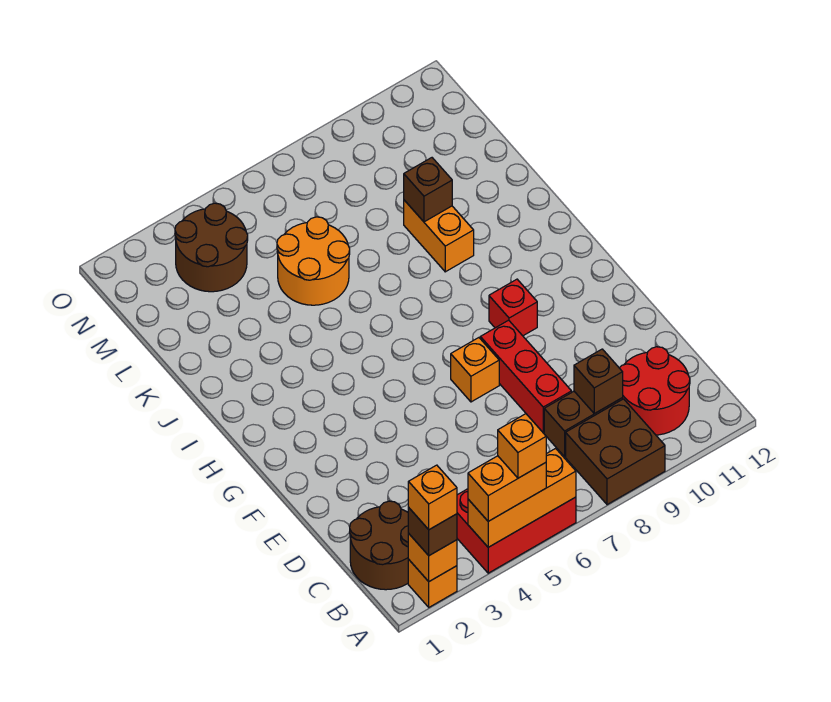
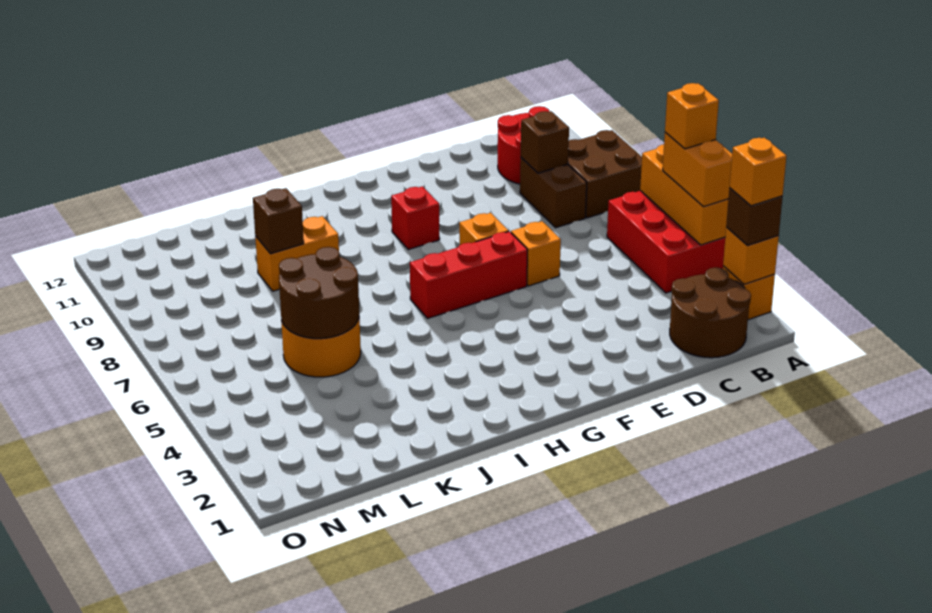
red 1x3 brick [480,320,572,433] -> red 1x3 brick moved to [410,231,527,319]
none -> orange 1x1 brick [511,221,561,286]
brown 2x2 round brick [175,203,248,292] -> brown 2x2 round brick moved to [279,247,359,339]

